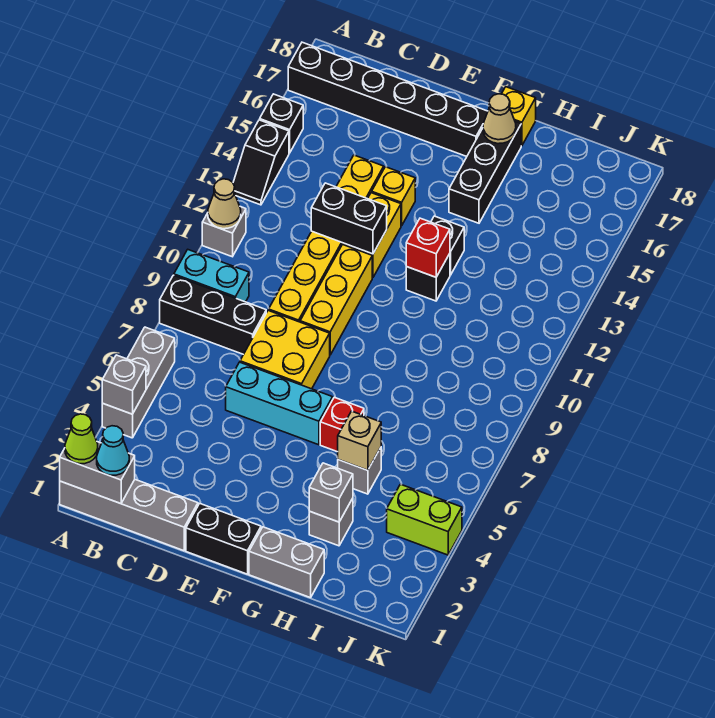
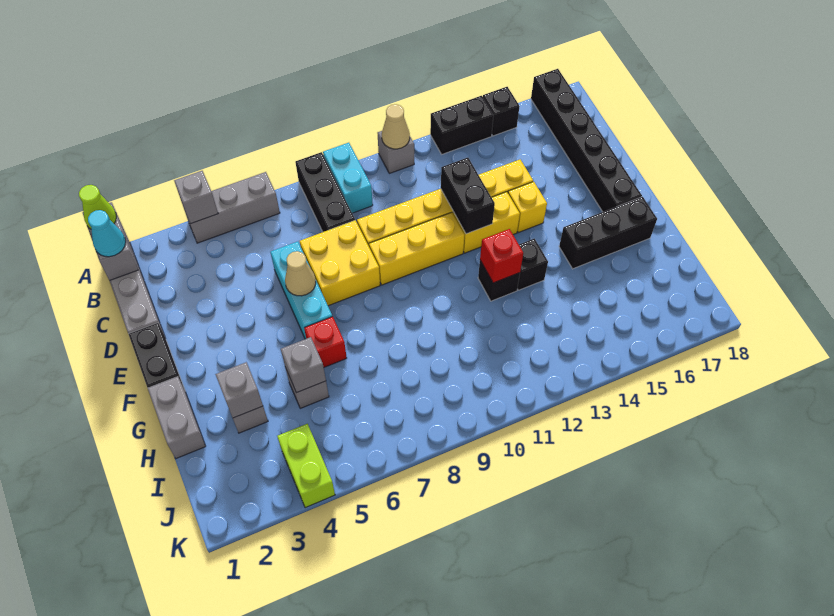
black 1x2 slope [233,120,289,205] -> black 1x2 brick [430,96,494,154]
tan 1x1 cone [483,94,516,144] -> tan 1x1 cone moved to [285,251,316,296]
yellow 1x1 brick [502,87,536,146] -> none
tan 1x1 brick [338,411,381,470] -> grey 1x1 brick [281,337,326,393]

